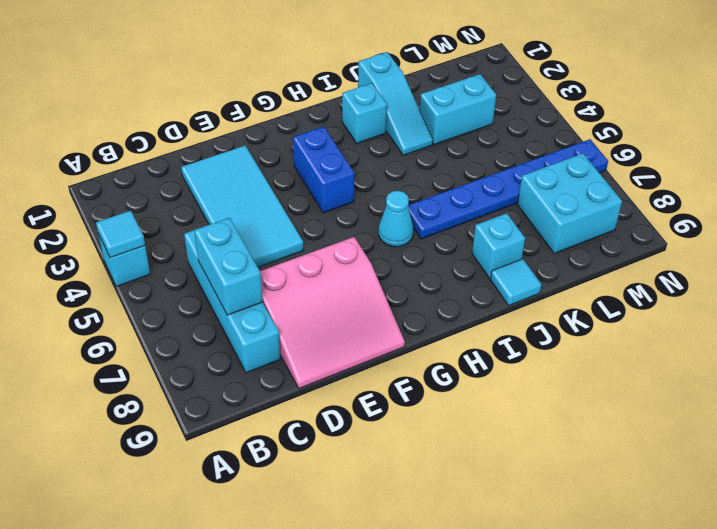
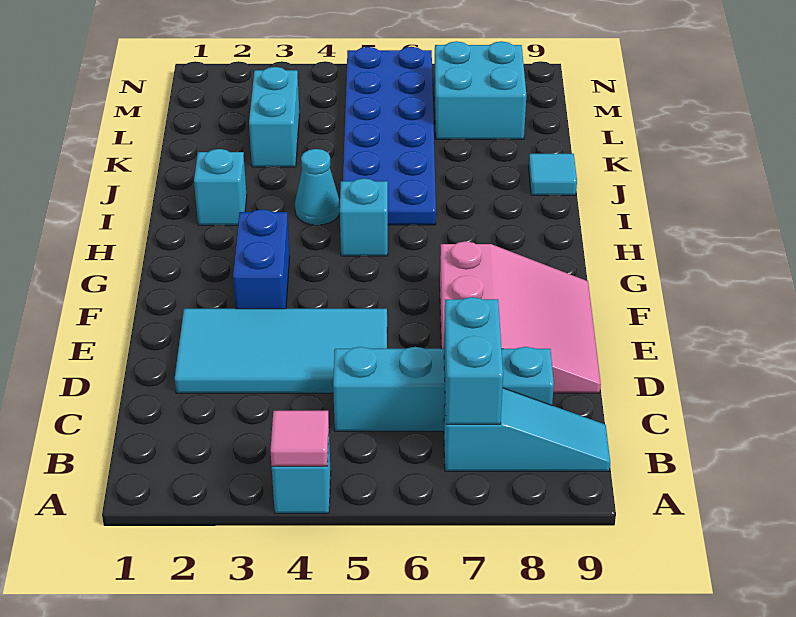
cyan 1x1 tile [96,211,145,258] -> pink 1x1 tile [270,411,329,466]
cyan 1x2 brick [194,218,263,315] -> cyan 1x2 brick turned to [444,297,503,424]
blue 1x2 brick [293,127,354,213] -> blue 1x2 brick turned to [233,209,290,309]
cyan 1x1 cone [379,191,413,247] -> cyan 1x1 cone moved to [295,149,340,225]
blue 1x6 plate [408,139,608,239] -> blue 2x6 plate [343,47,436,225]
cyan 1x3 slope [358,52,433,155] -> cyan 1x3 slope moved to [444,388,610,471]
cyan 1x1 brick [472,213,525,278] -> cyan 1x1 brick moved to [340,178,388,256]

